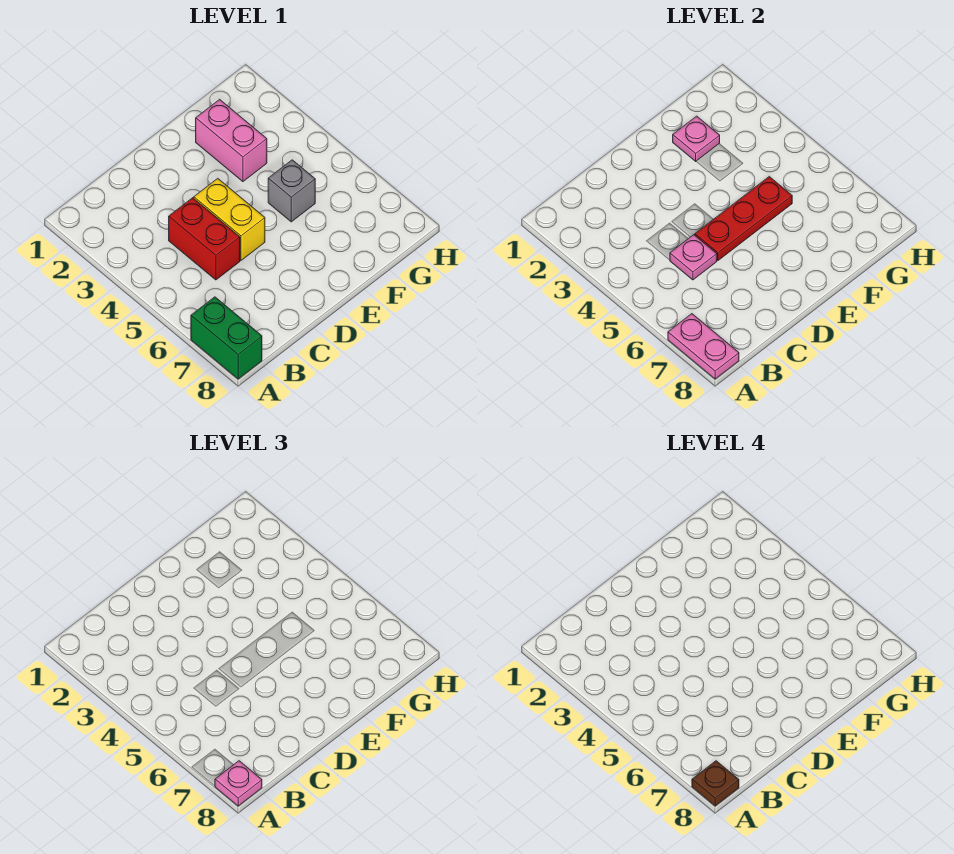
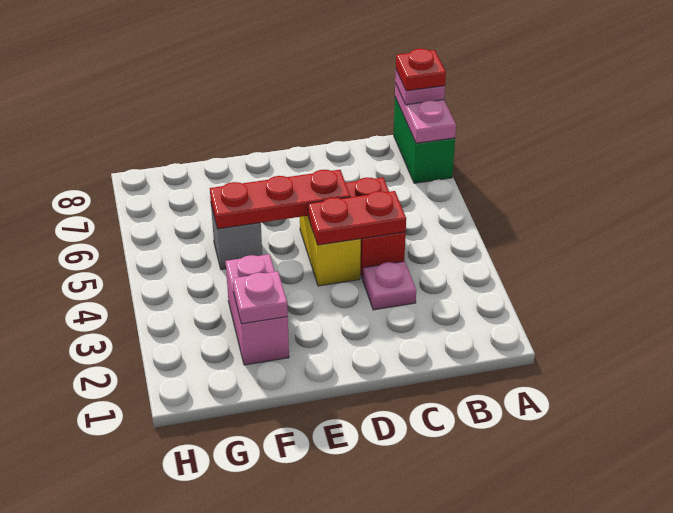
brown 1x1 plate [692,761,739,806] -> red 1x1 plate [396,49,446,91]
none -> red 1x2 plate [308,191,406,245]
pink 1x1 plate [670,235,717,280] -> pink 1x1 plate moved to [363,261,416,310]

